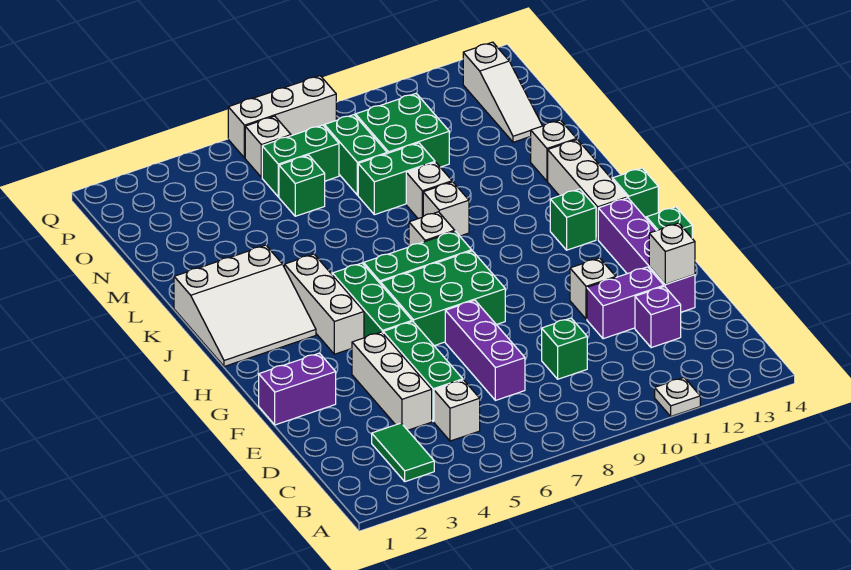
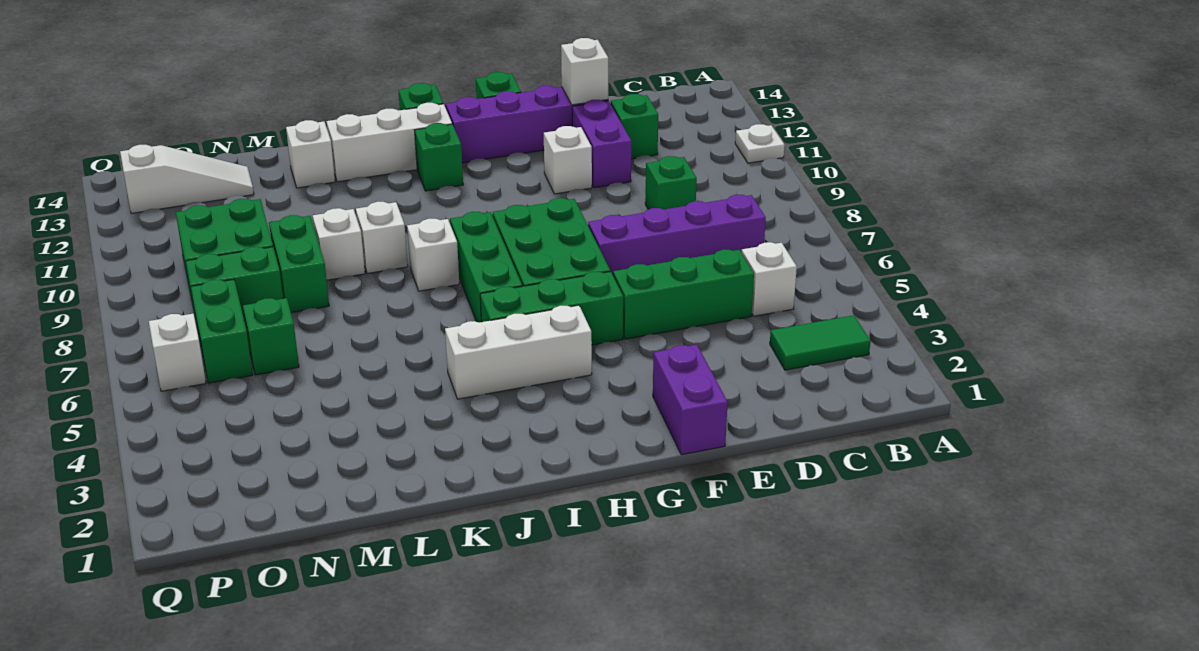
white 1x3 brick [352,332,432,430] -> none
purple 1x3 brick [445,300,525,400] -> purple 1x4 brick [588,195,766,275]
purple 1x1 brick [635,286,681,348] -> green 1x1 brick [611,94,658,159]
white 3x3 slope [174,245,316,367] -> none
white 1x3 brick [228,76,336,158] -> none

